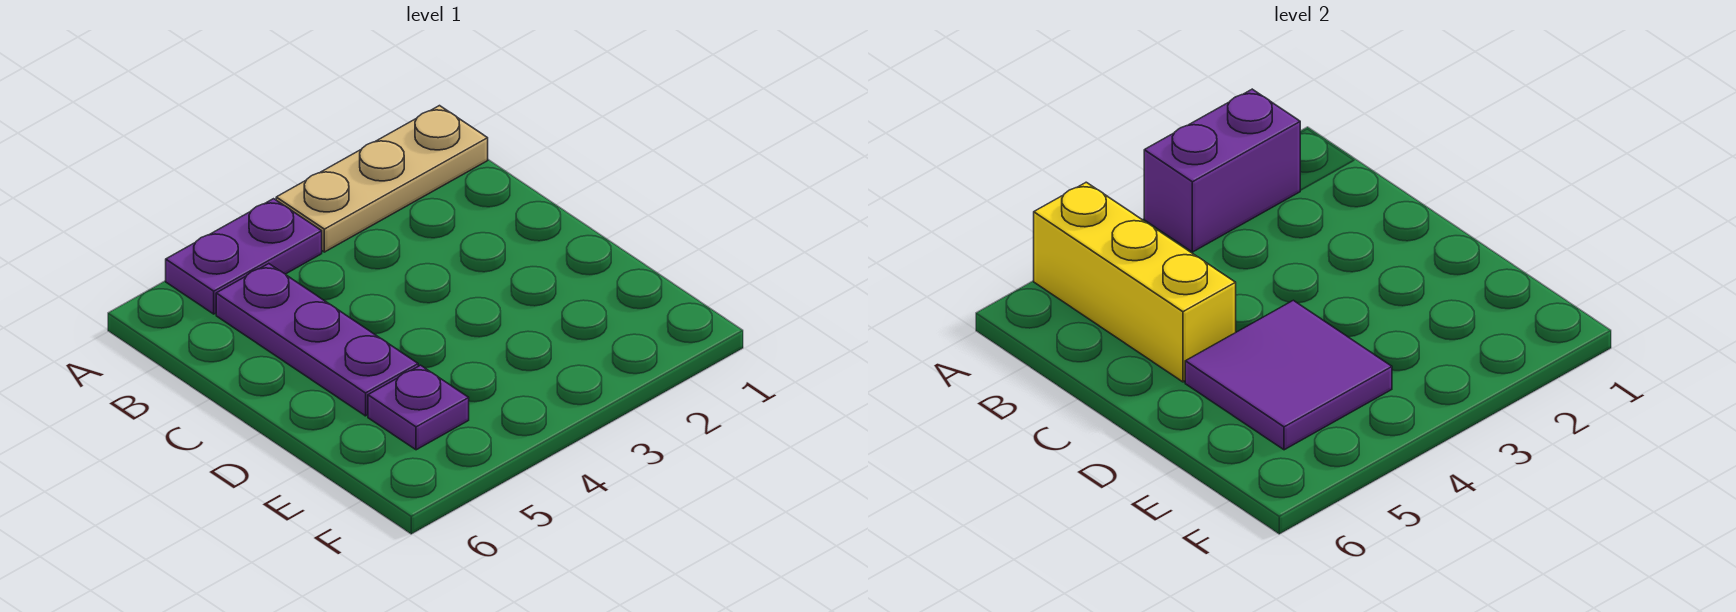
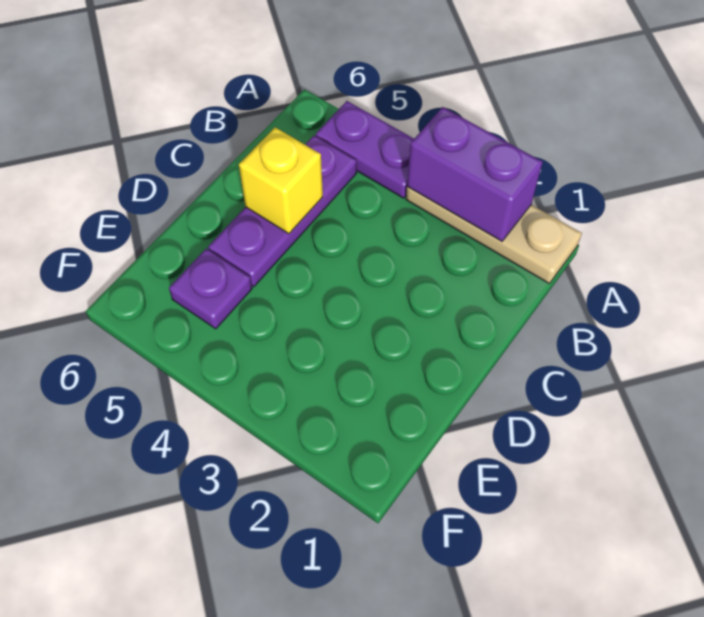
yellow 1x3 brick [1034,182,1236,382] -> yellow 1x1 brick [239,127,323,234]
purple 2x2 tile [1185,300,1392,450] -> none

